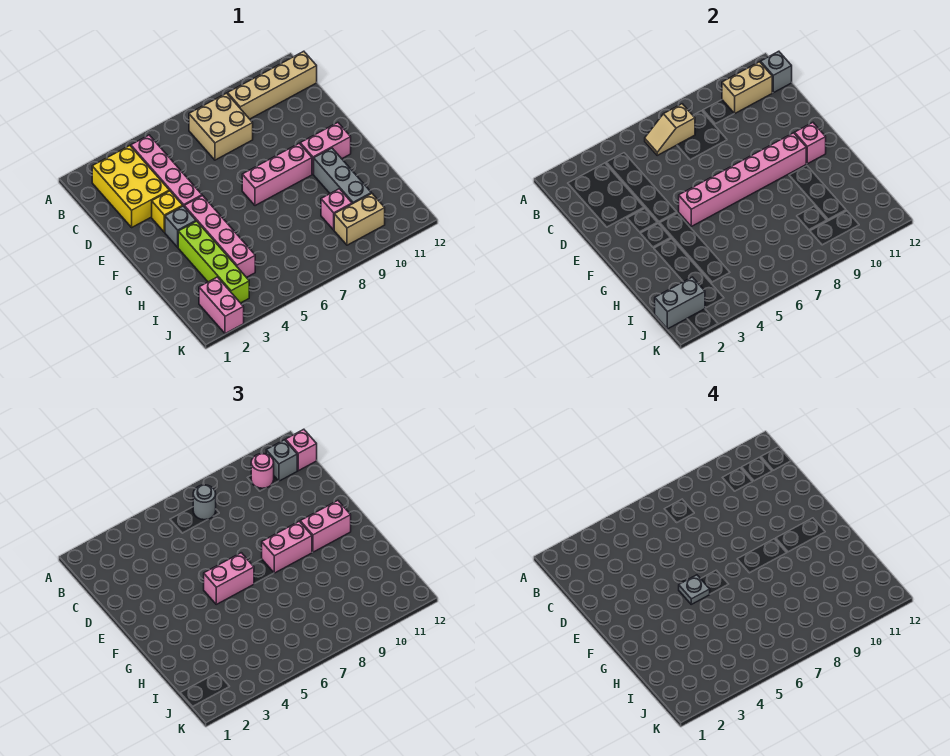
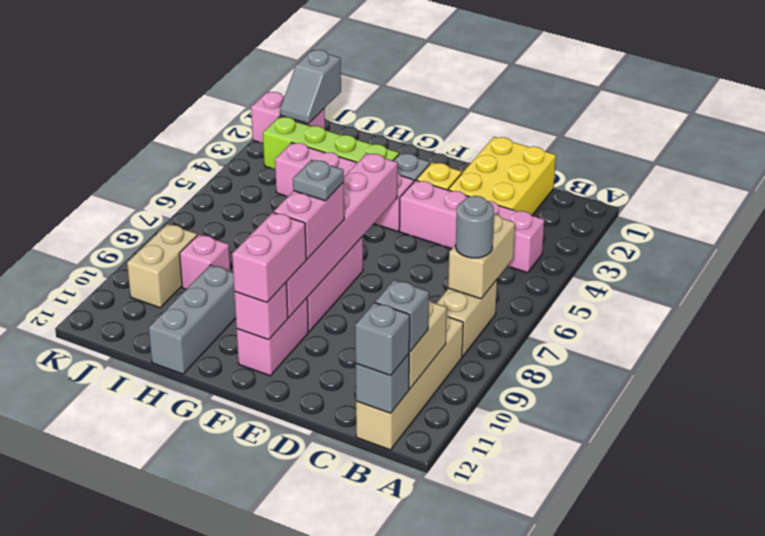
yellow 2x3 brick [92,146,169,227] -> yellow 2x3 brick turned to [448,137,556,215]
tan 1x2 slope [645,104,695,155] -> tan 1x2 brick [448,214,515,299]
tan 2x2 brick [189,93,253,160] -> tan 1x2 brick [436,280,497,356]
pink 1x1 round brick [251,454,274,488] -> none
pink 1x1 brick [286,429,317,471] -> grey 1x1 brick [355,303,410,375]
pink 1x2 brick [204,553,254,604] -> none
grey 1x1 plate [679,575,710,604] -> grey 1x1 plate moved to [293,160,344,201]
grey 1x3 brick [314,148,371,204] -> grey 1x3 brick turned to [149,265,236,374]
grey 1x2 brick [655,277,705,329] -> grey 1x2 slope [280,50,341,124]

